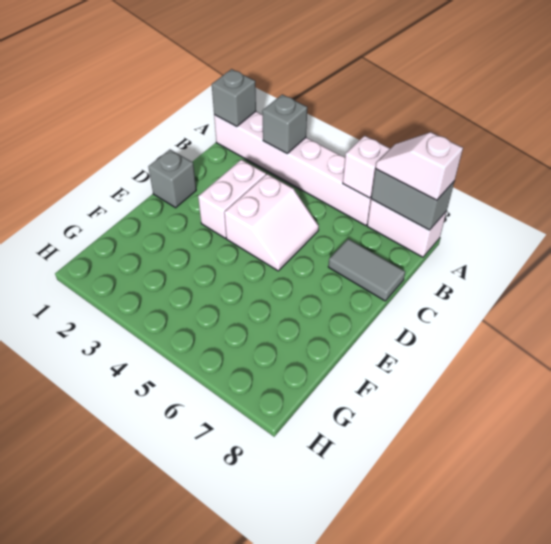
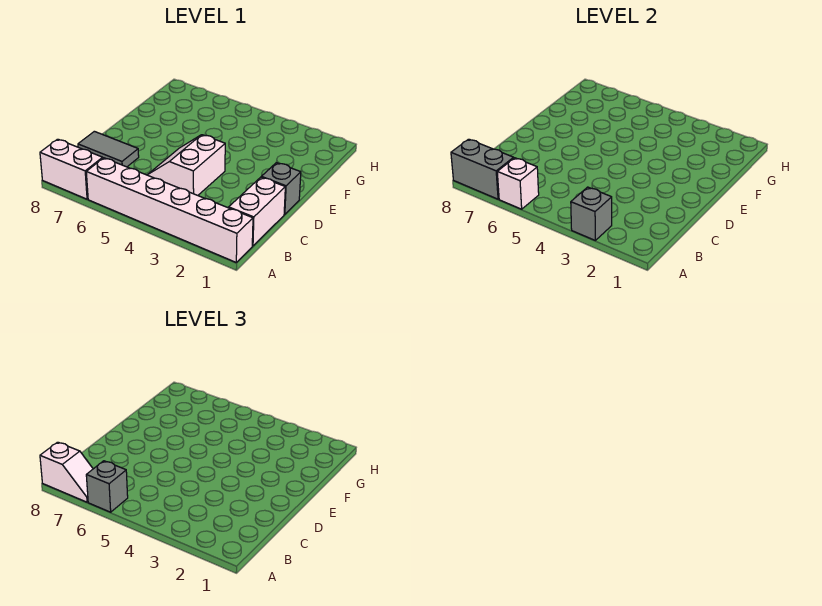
grey 1x1 brick [212,69,256,127] -> grey 1x1 brick moved to [86,461,128,512]
white 1x2 brick [198,160,266,238] -> white 1x2 brick moved to [229,177,285,246]

